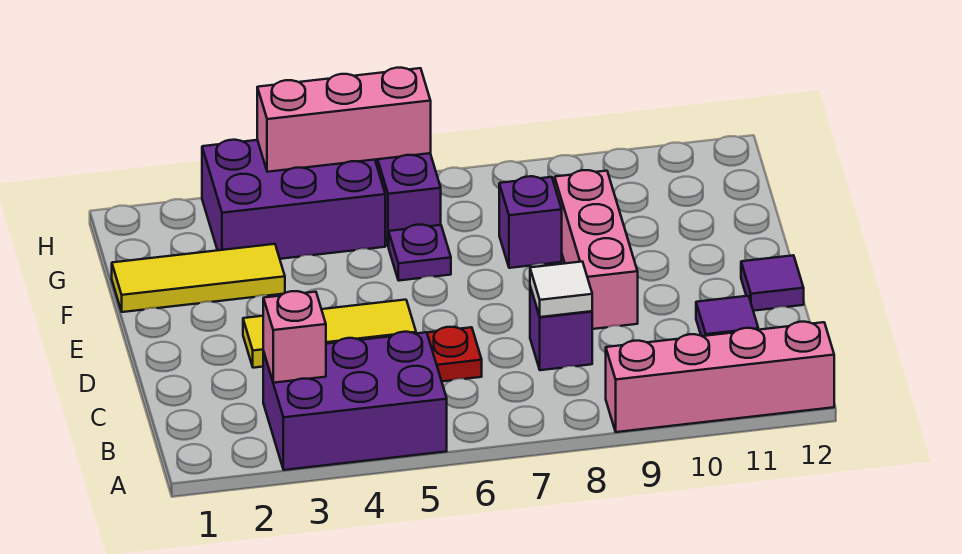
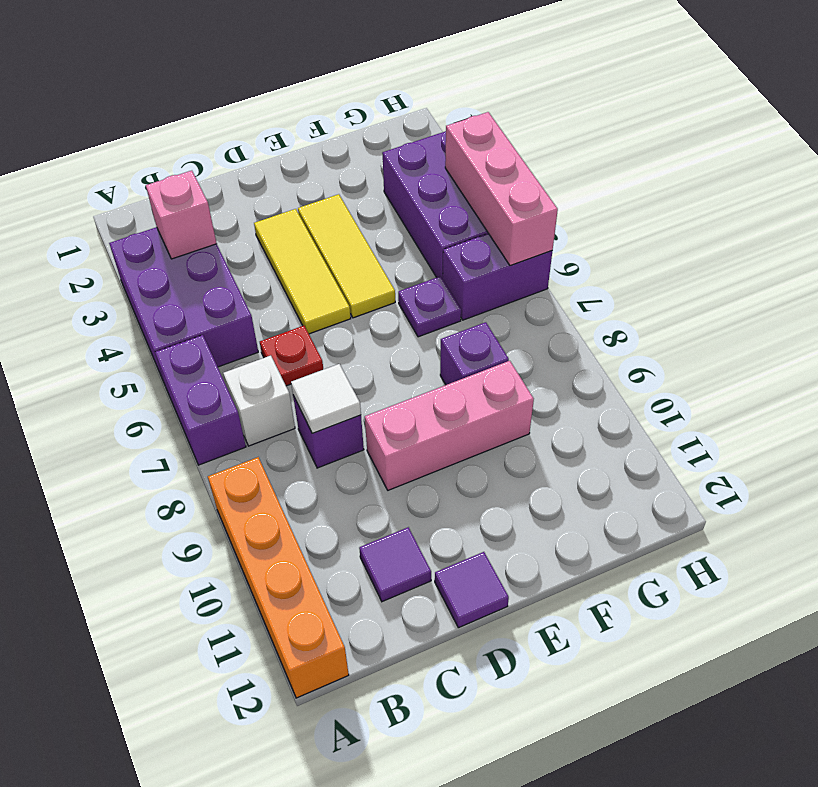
none -> purple 1x2 brick [155,335,246,465]
pink 1x4 brick [606,322,834,432] -> orange 1x4 brick [208,457,349,698]
none -> white 1x1 brick [223,356,295,446]
yellow 1x3 tile [112,244,285,312] -> yellow 1x3 tile moved to [298,194,395,318]

